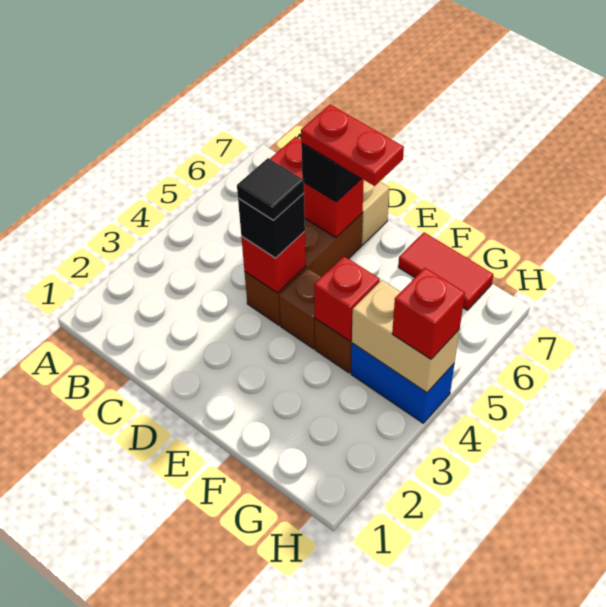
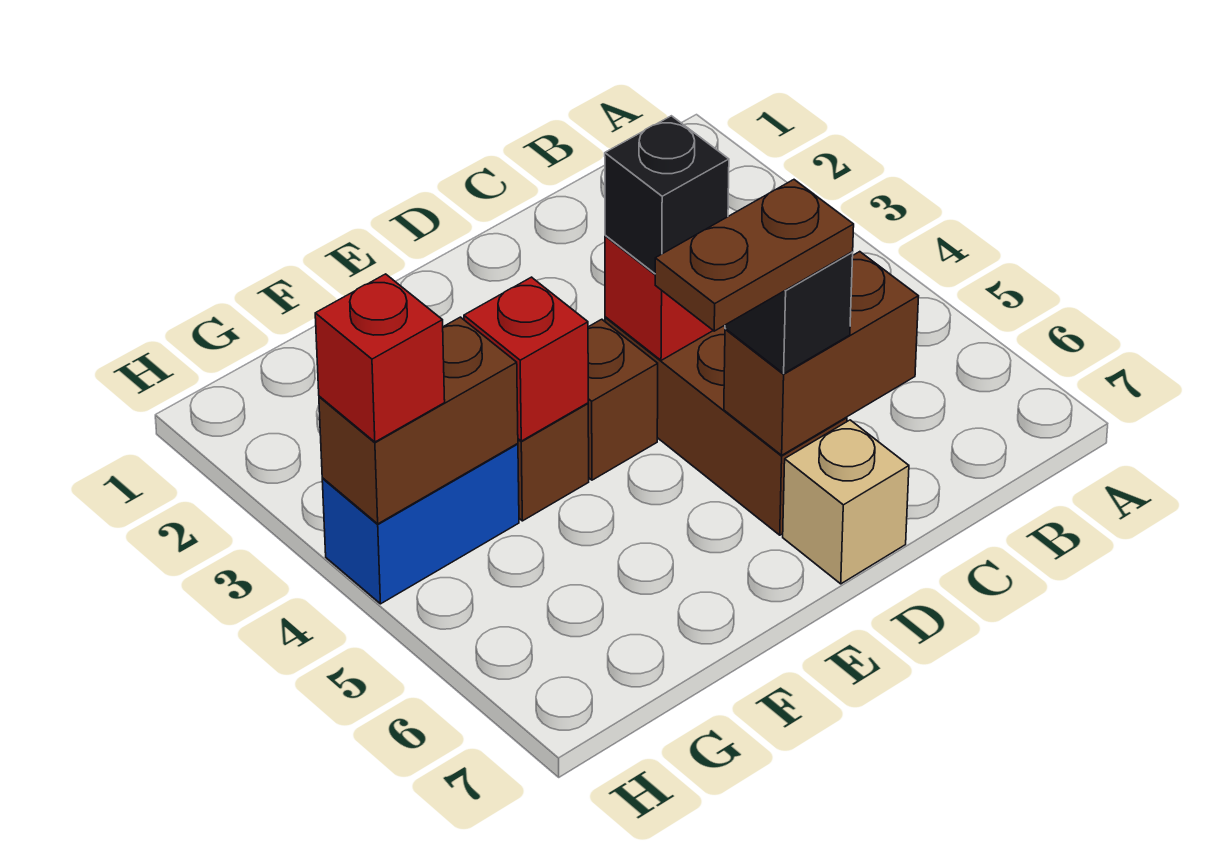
red 1x2 brick [270,137,364,238] -> brown 1x2 brick [724,252,919,455]
black 1x1 tile [237,158,304,220] -> none
red 1x2 plate [301,105,404,186] -> brown 1x2 plate [655,180,854,331]
red 1x2 tile [398,232,493,310] -> none
tan 1x2 brick [352,280,460,393] -> brown 1x2 brick [319,317,518,524]

